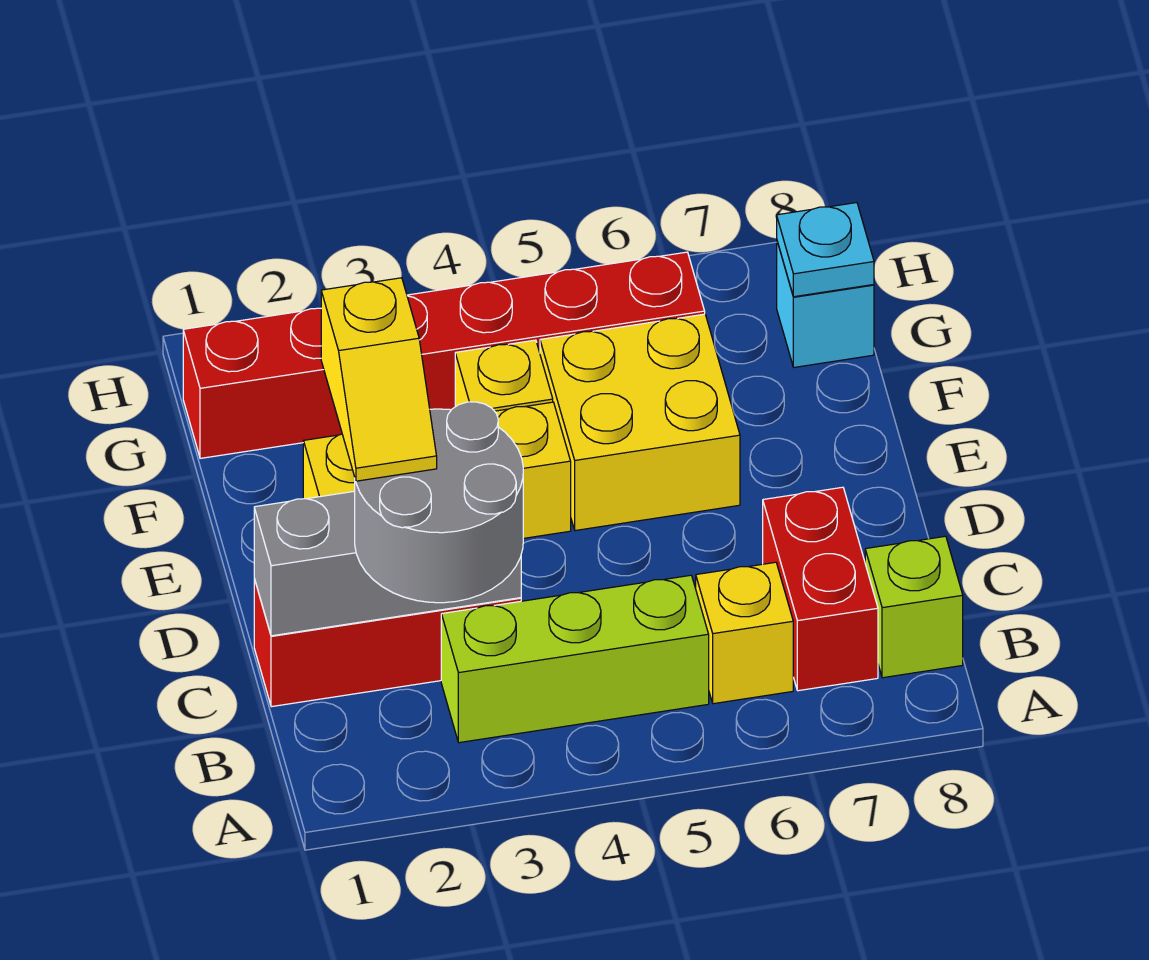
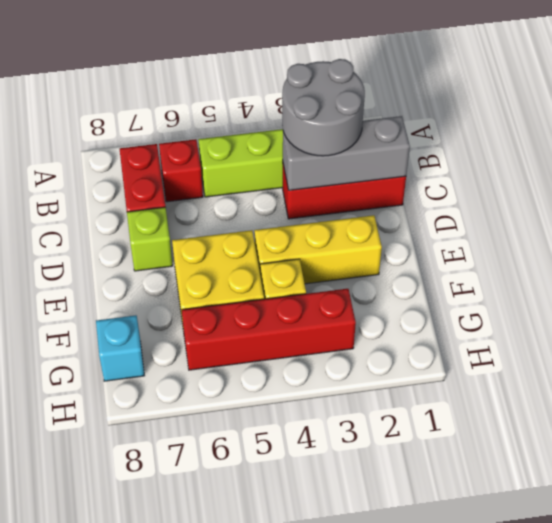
yellow 1x1 brick [696,562,793,704] -> red 1x1 brick [159,139,203,202]
lime 1x1 brick [865,536,963,678] -> lime 1x1 brick moved to [127,207,173,271]
yellow 1x2 slope [321,278,437,481] -> none
red 1x6 brick [183,252,705,458] -> red 1x4 brick [182,289,356,370]
cyan 1x1 plate [777,203,874,297] -> none

